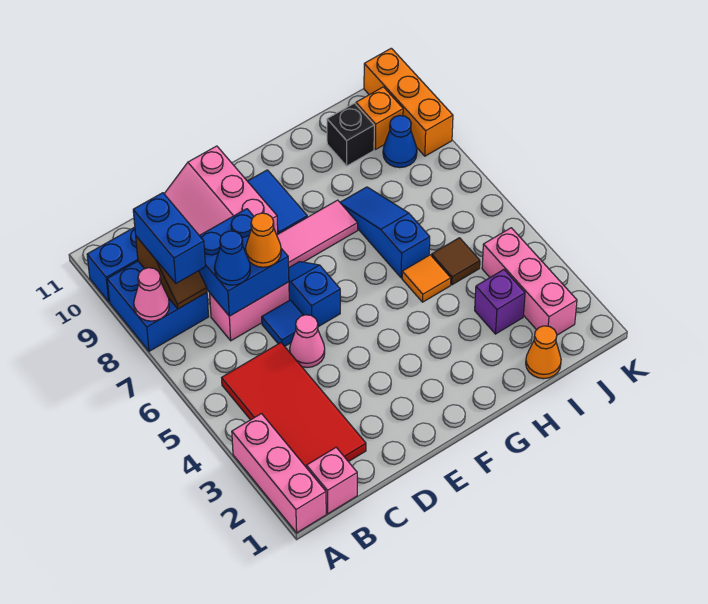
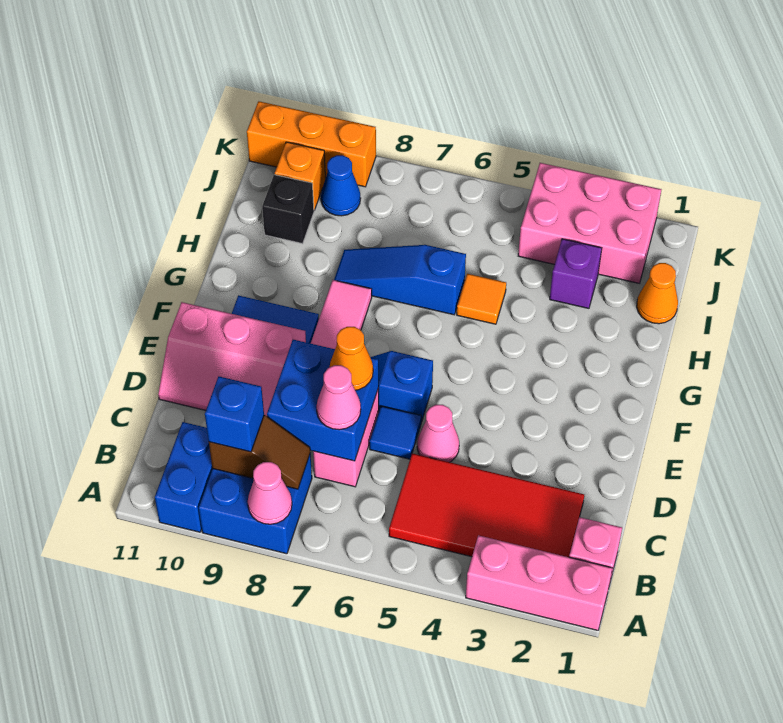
blue 1x2 brick [133,193,205,283] -> blue 1x1 brick [205,377,264,452]
blue 1x1 cone [215,231,250,285] -> pink 1x1 cone [317,365,361,430]
brown 1x1 tile [432,238,480,285] -> none
pink 1x3 brick [482,228,577,335] -> pink 2x3 brick [518,163,661,283]

